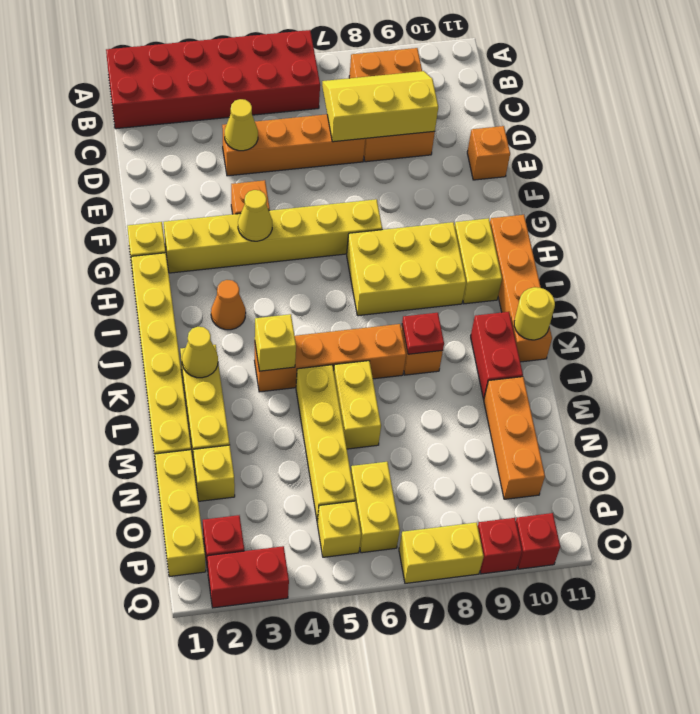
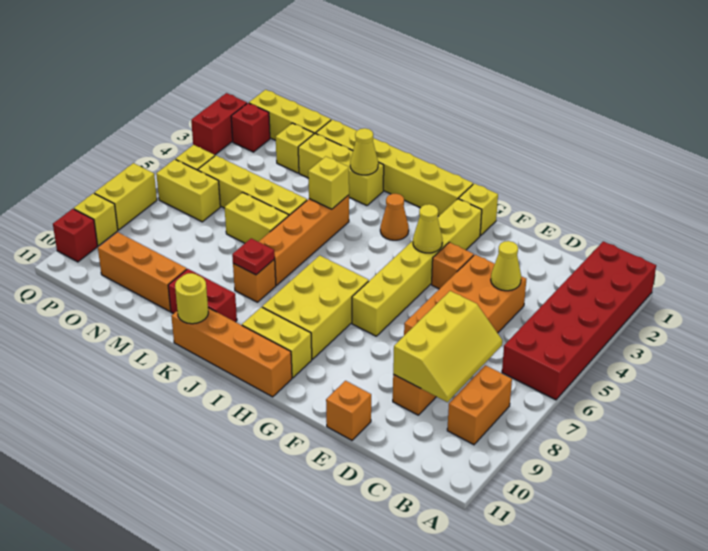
orange 1x4 brick [222,114,365,176] -> orange 2x4 brick [404,255,526,335]
red 1x1 brick [478,518,522,574] -> yellow 1x1 brick [74,193,118,246]

